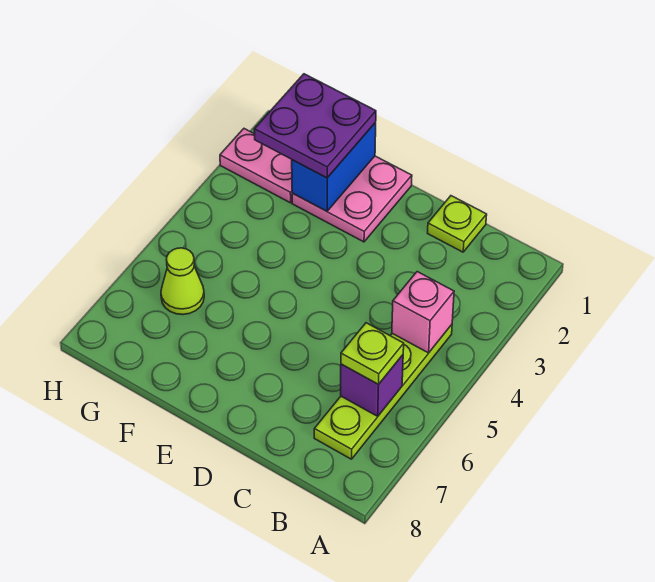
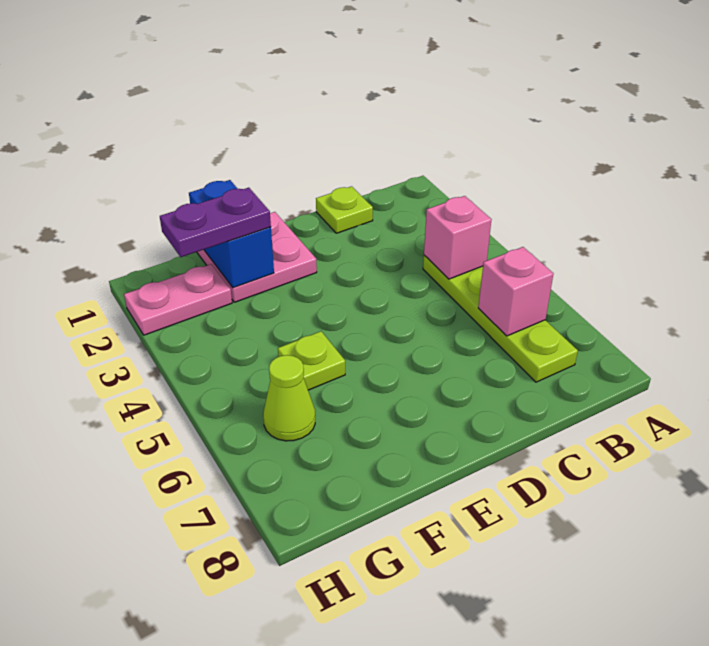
purple 1x1 brick [341,355,403,416] -> pink 1x1 brick [478,247,553,336]
lime 1x1 plate [341,323,404,384] -> lime 1x1 plate moved to [278,331,345,390]
purple 2x2 plate [254,74,376,178] -> purple 1x2 plate [160,188,271,257]

